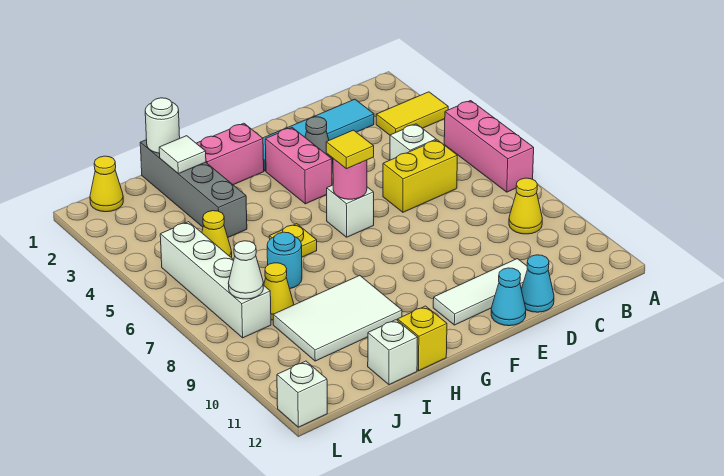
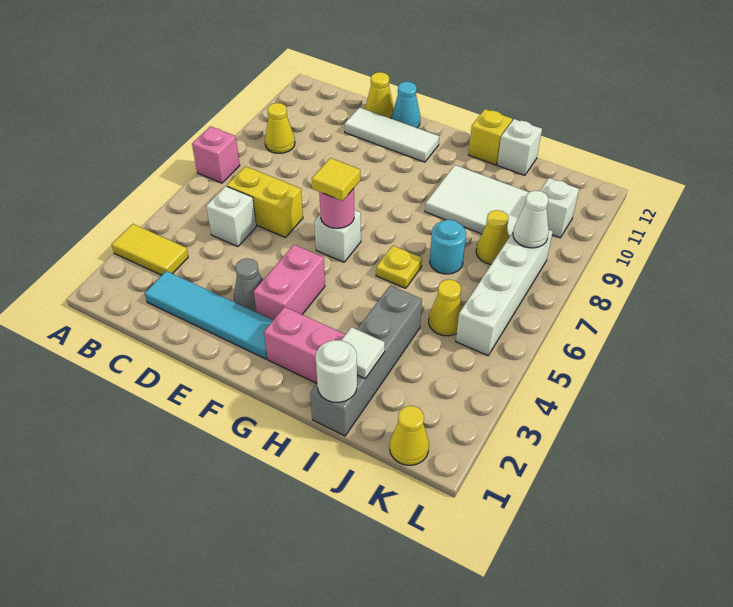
pink 1x3 brick [444,101,534,192] -> pink 1x1 brick [192,126,240,183]
cyan 1x1 cone [521,255,554,312] -> yellow 1x1 cone [365,72,394,118]
white 1x1 brick [277,361,327,427] -> white 1x1 brick moved to [540,178,579,238]

